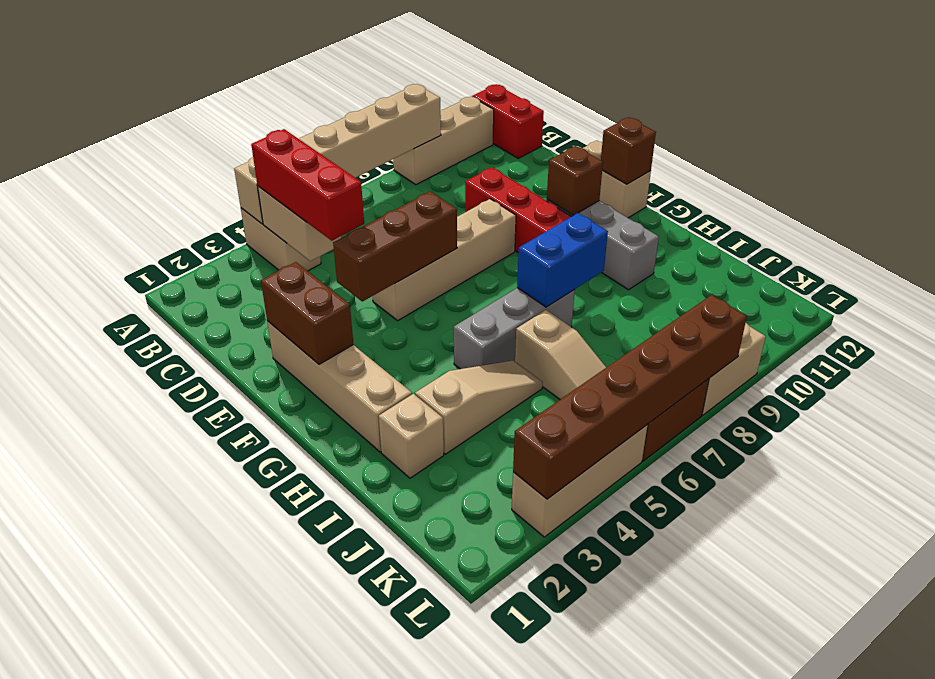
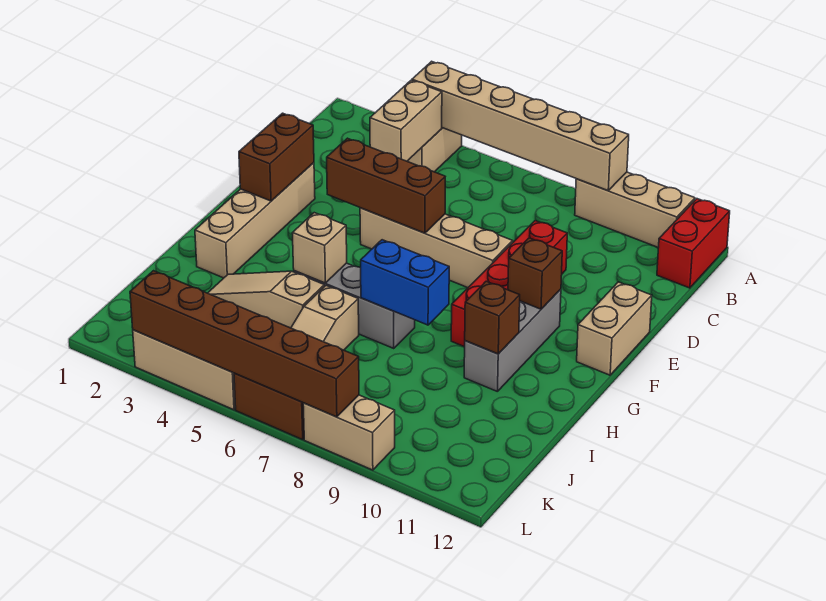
red 1x3 brick [251,129,364,241] -> none
brown 1x1 brick [601,117,656,184] -> brown 1x1 brick moved to [465,281,520,354]
tan 1x1 brick [379,394,444,478] -> tan 1x1 brick moved to [292,213,347,283]
tan 1x3 slope [415,360,543,454] -> tan 1x3 slope turned to [208,271,324,328]

